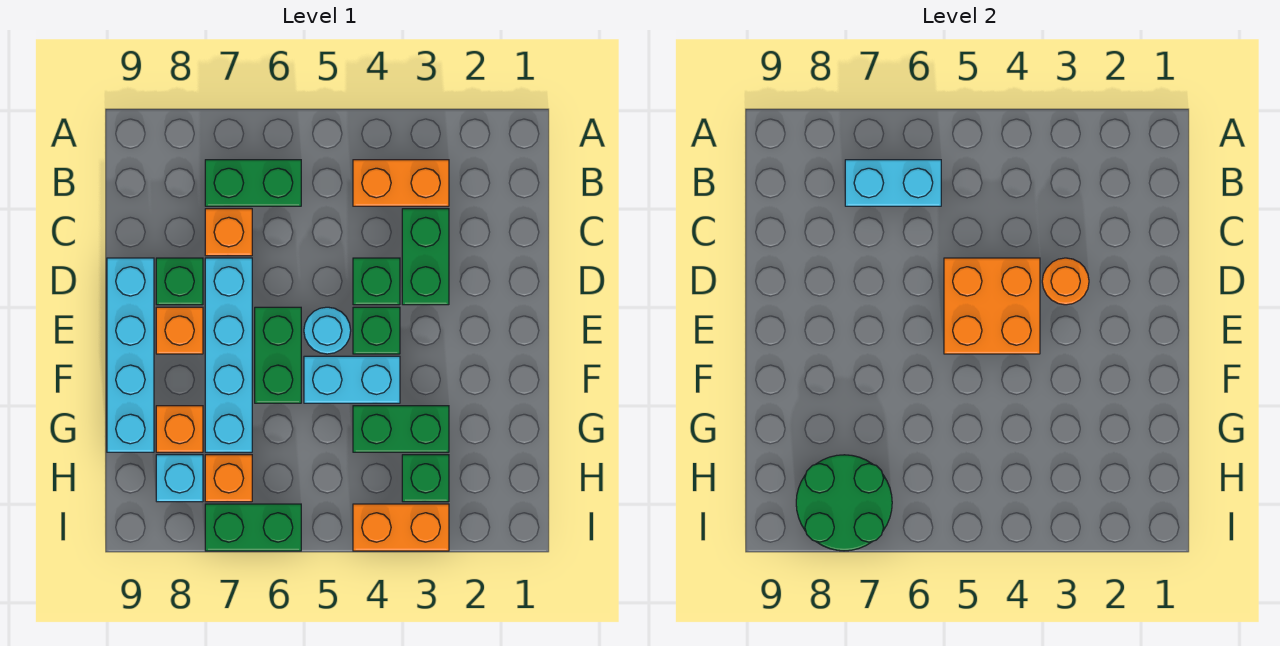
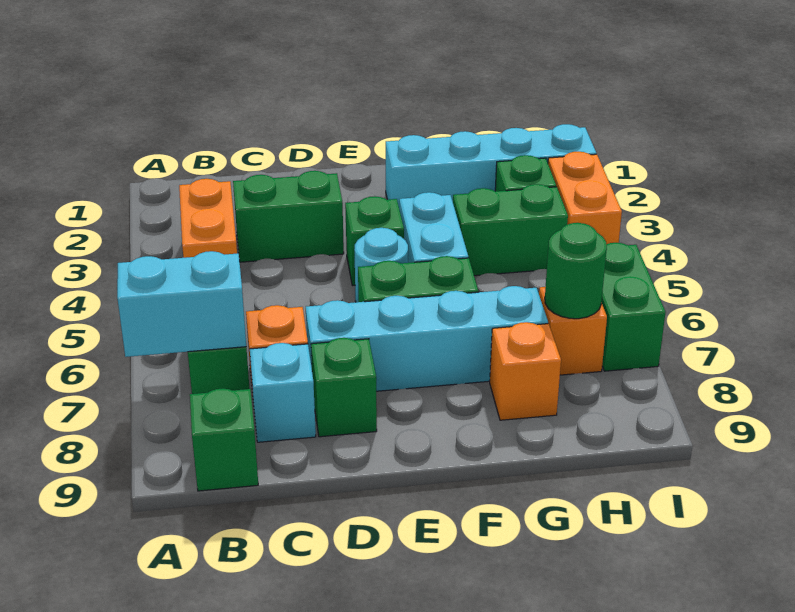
cyan 1x2 brick [845,160,941,206] -> cyan 1x2 brick turned to [117,251,246,357]
orange 1x1 round brick [1042,258,1089,305] -> none
green 1x1 brick [353,258,400,305] -> green 1x1 brick moved to [190,388,258,491]
orange 2x2 brick [944,258,1040,354] -> none
cyan 1x4 brick [107,258,154,452] -> cyan 1x4 brick moved to [386,124,596,206]
orange 1x1 brick [156,307,203,354] -> none
green 1x2 brick [353,406,449,452] -> green 1x2 brick turned to [453,184,568,276]
green 2x2 round brick [796,455,892,551] -> green 1x1 round brick [545,223,607,319]
cyan 1x1 brick [156,455,203,502] -> cyan 1x1 brick moved to [250,343,316,442]

